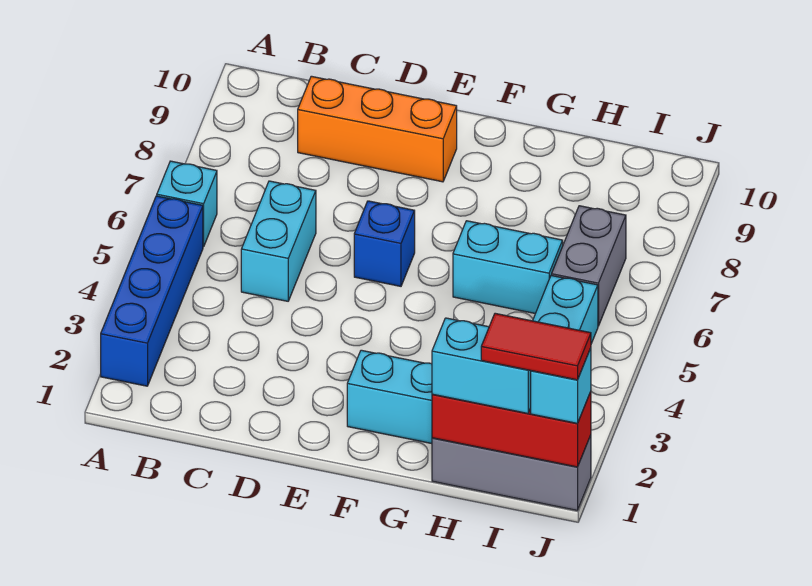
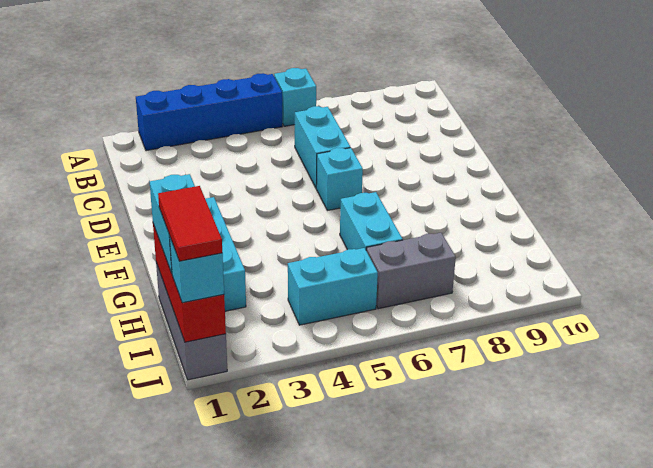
cyan 1x2 brick [241,181,316,301] -> cyan 1x2 brick turned to [295,106,350,188]
orange 1x3 brick [298,76,457,182] -> none
blue 1x1 brick [354,201,415,286] -> cyan 1x1 brick [316,148,363,211]

